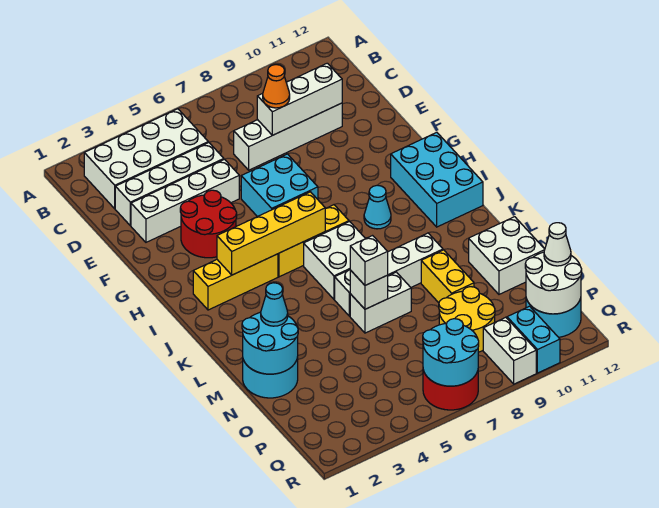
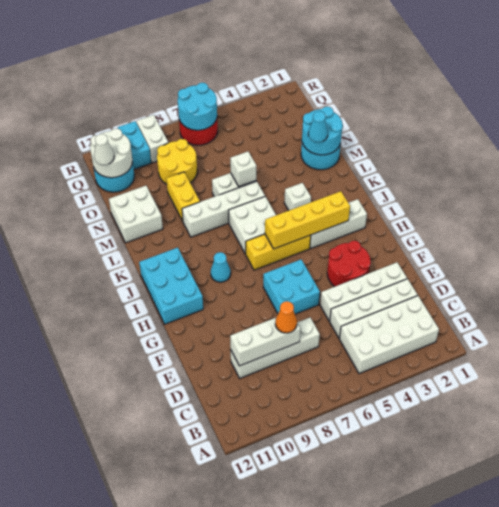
yellow 1x3 brick [193,254,278,310] -> white 1x3 brick [310,199,367,248]
white 1x1 brick [350,236,388,285] -> white 1x1 brick moved to [284,183,311,211]

